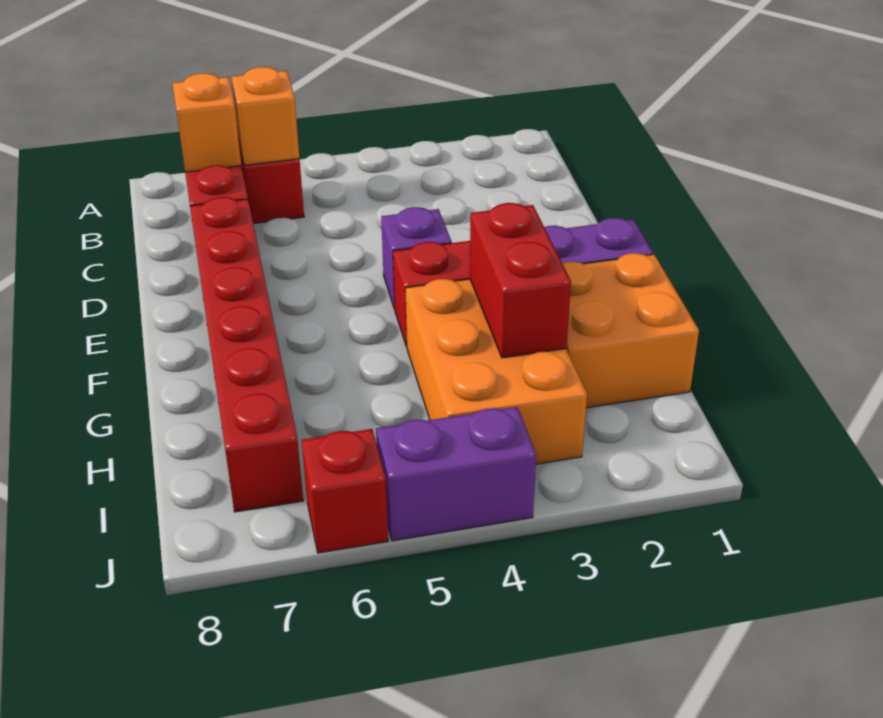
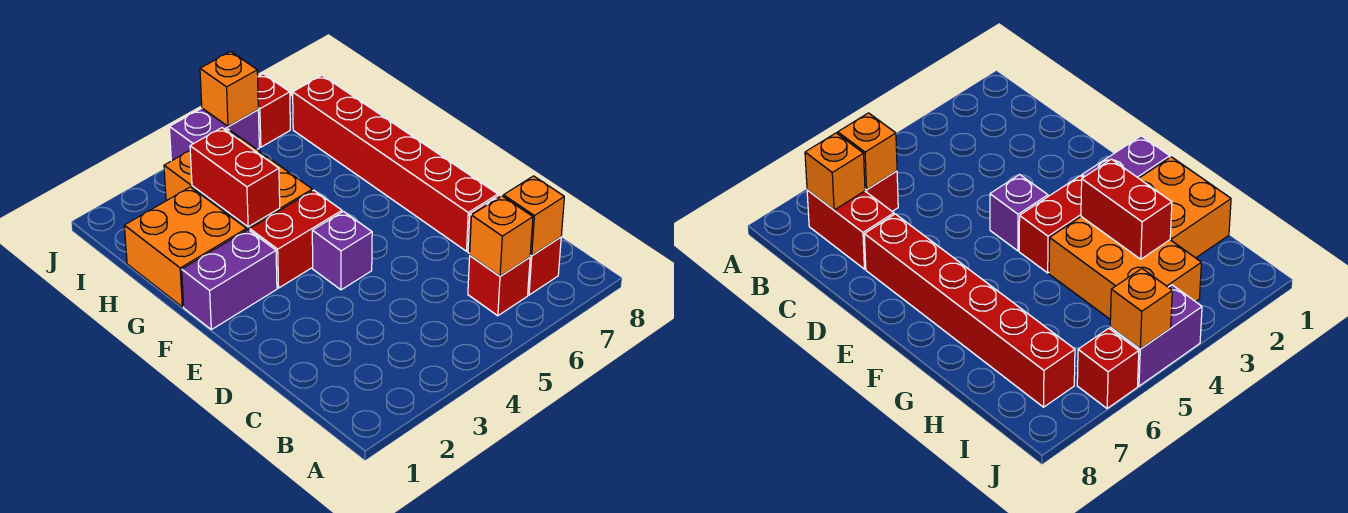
none -> orange 1x1 brick [200,52,258,126]

